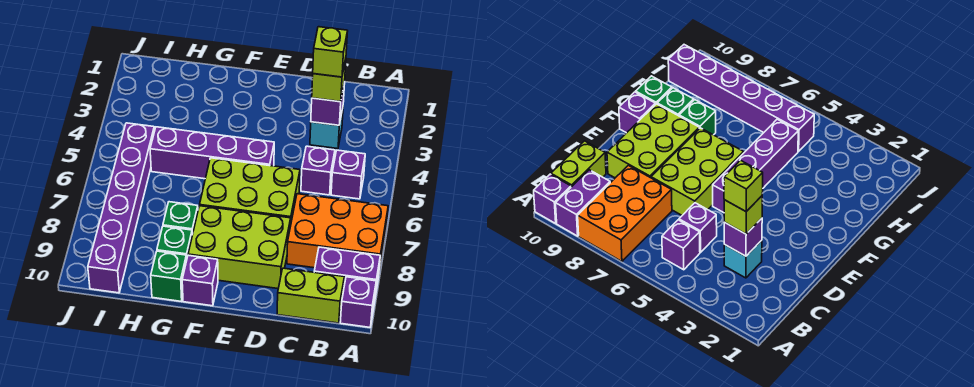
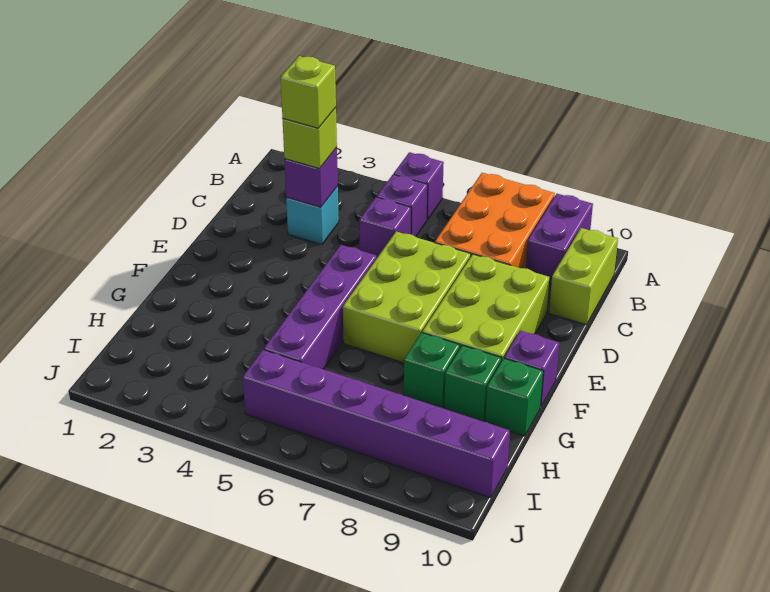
purple 1x1 brick [340,277,376,327] -> purple 1x1 brick moved to [394,152,444,220]

